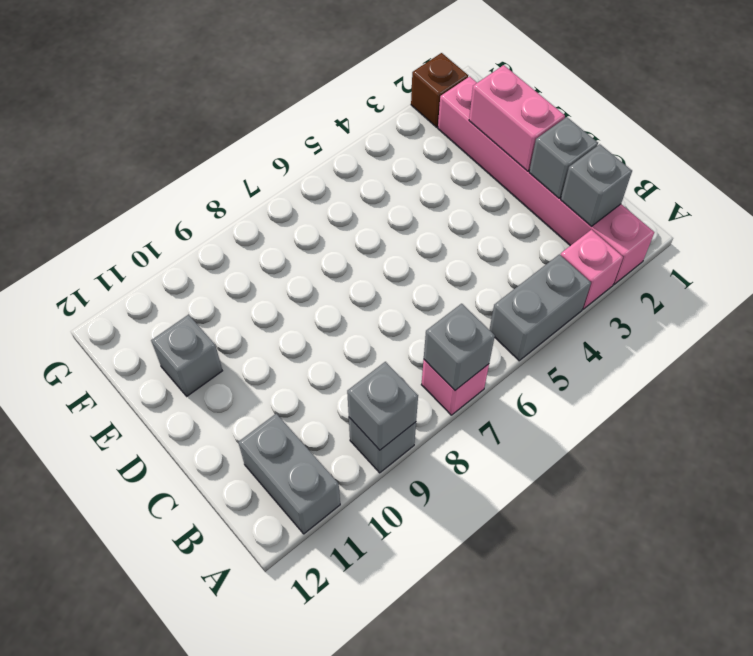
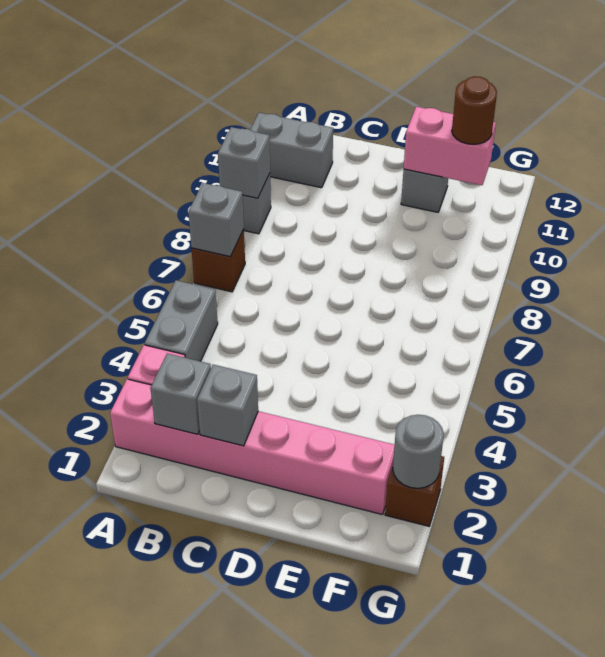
pink 1x1 brick [421,360,489,415] -> brown 1x1 brick [191,229,245,292]
pink 1x2 brick [469,65,565,171] -> pink 1x2 brick moved to [404,107,496,185]
none -> brown 1x1 round brick [452,76,497,145]
none -> grey 1x1 round brick [393,415,444,488]

